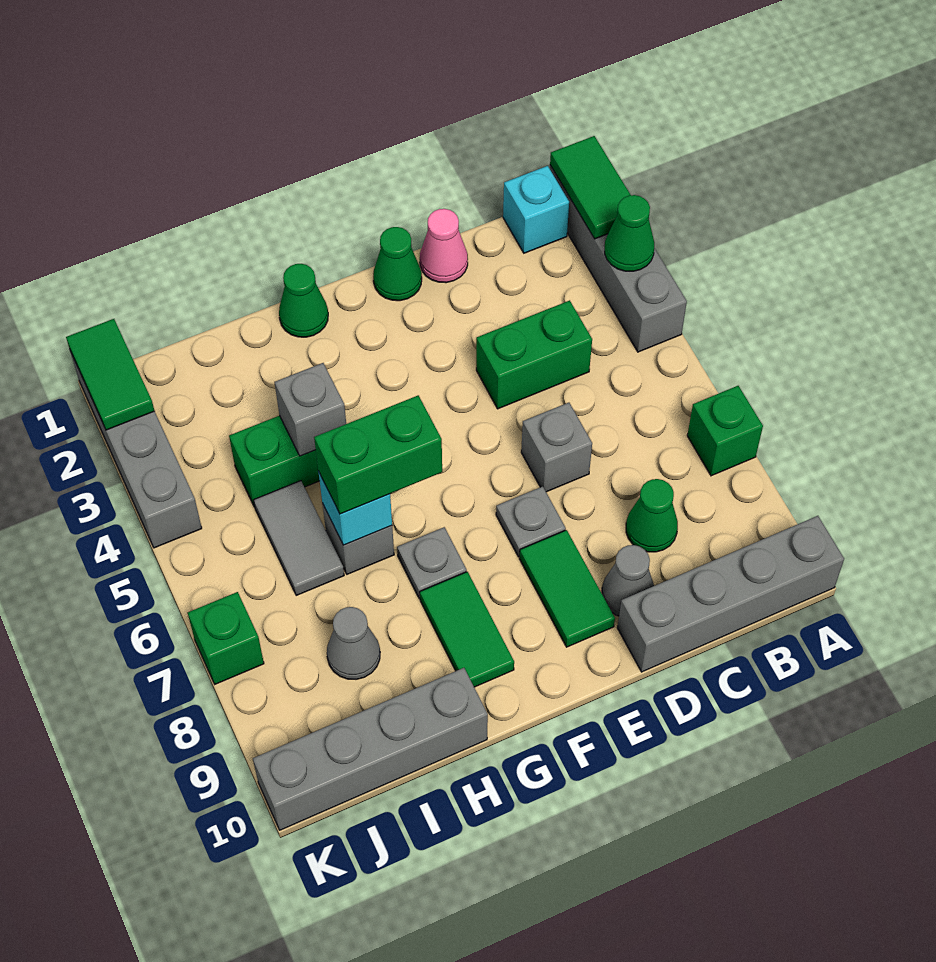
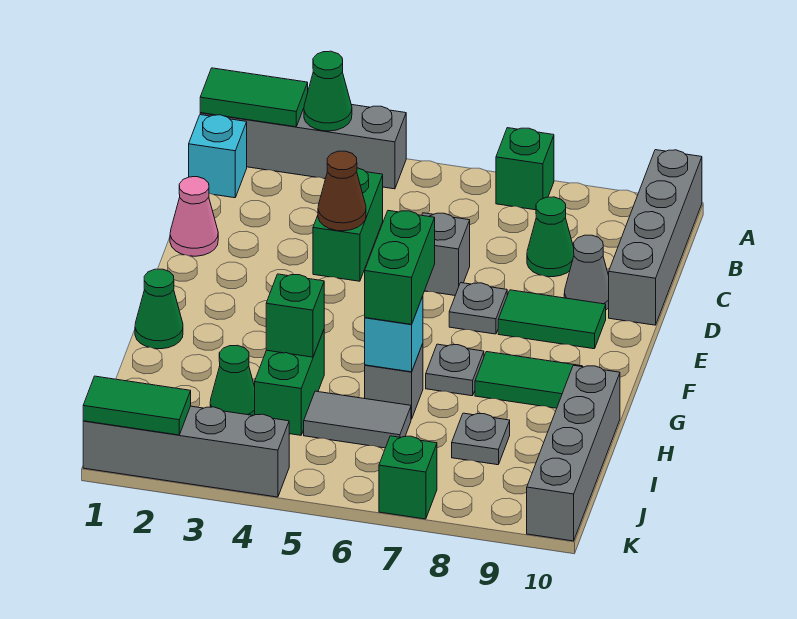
none -> brown 1x1 cone [318,151,366,231]
green 1x1 cone [373,227,422,301] -> green 1x1 cone moved to [210,345,255,415]
grey 1x1 brick [275,363,346,456] -> green 1x1 brick [266,274,324,357]
grey 1x1 cone [327,607,380,679] -> grey 1x1 plate [452,413,510,465]

